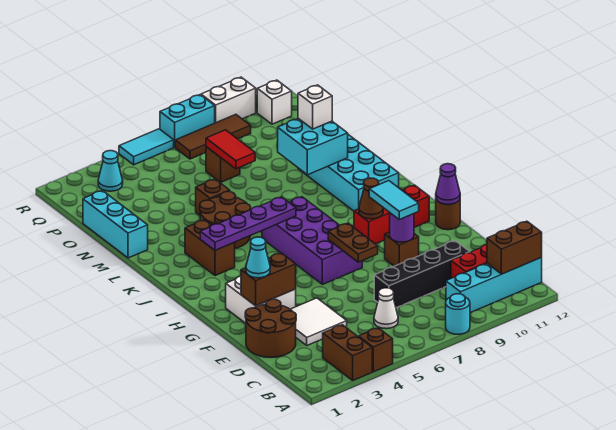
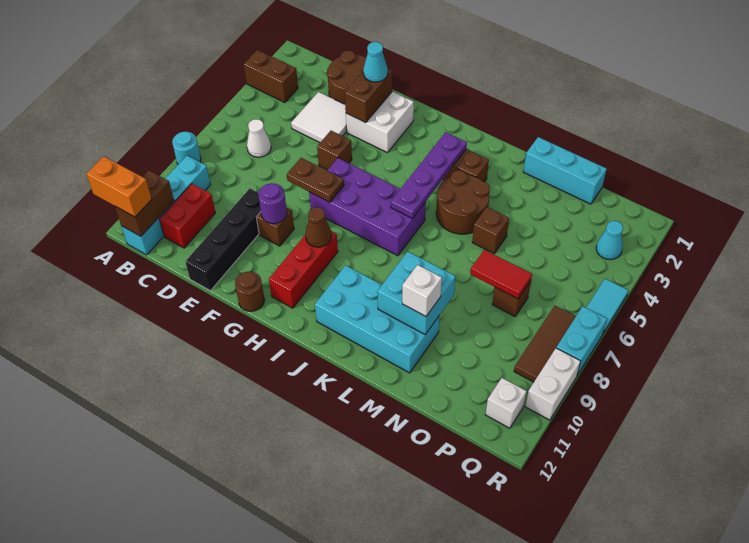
brown 1x1 brick [359,328,393,372] -> brown 1x1 brick moved to [317,131,352,170]
none -> orange 1x2 brick [86,156,152,217]
black 1x4 brick [374,241,470,308] -> black 1x4 brick moved to [185,188,261,291]
cyan 1x2 tile [369,181,419,219] -> none
purple 1x1 cone [436,164,460,204] -> none

